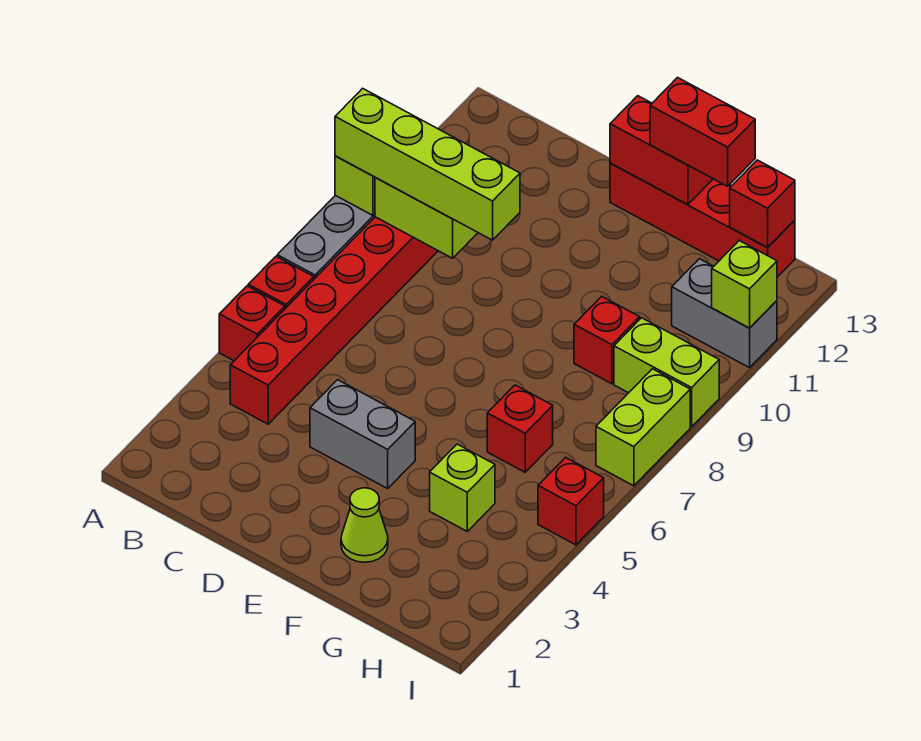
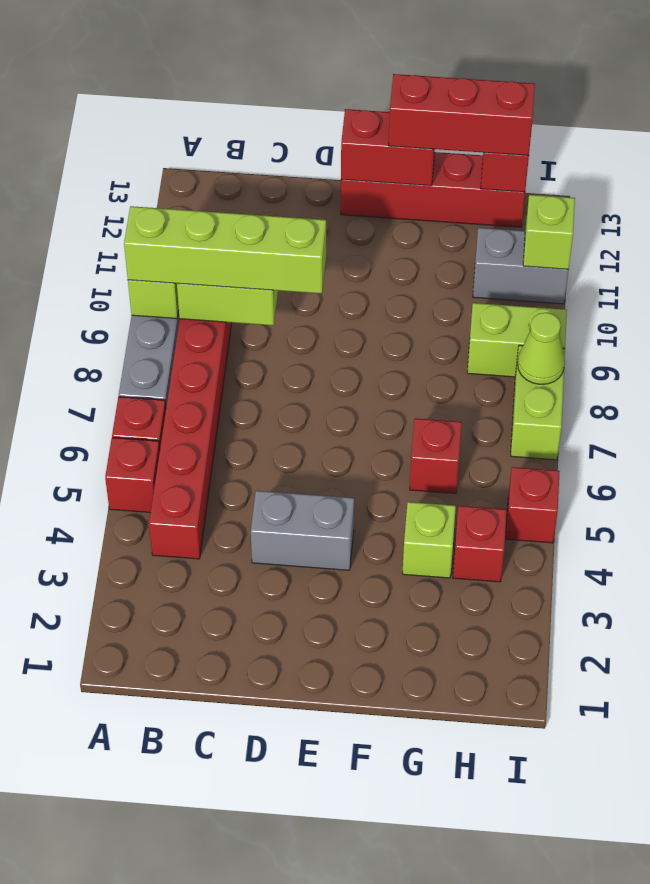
lime 1x1 cone [341,488,388,562] -> lime 1x1 cone moved to [518,313,565,384]
red 1x2 brick [650,78,755,186] -> red 1x3 brick [389,74,535,156]
red 1x1 brick [574,296,640,384] -> red 1x1 brick moved to [453,506,507,582]

